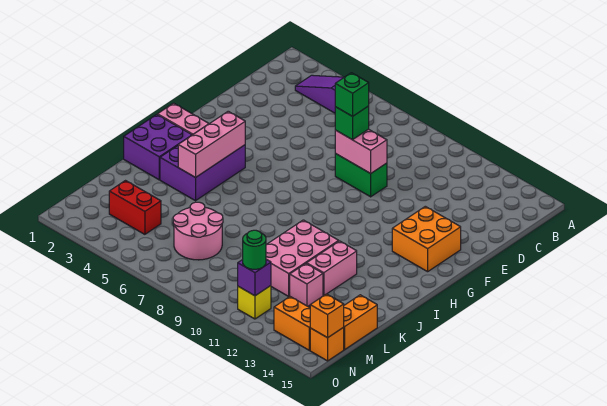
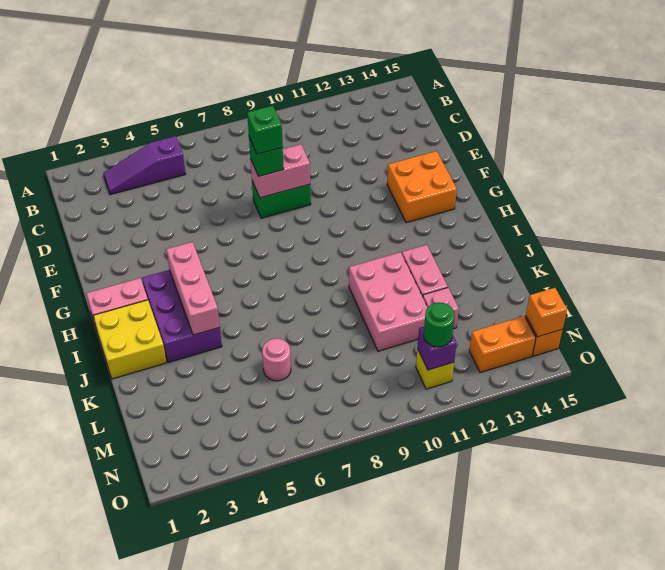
purple 2x2 brick [124,115,192,180] -> yellow 2x2 brick [93,300,167,379]
pink 2x2 round brick [173,202,223,260] -> pink 1x1 round brick [262,339,291,381]
orange 1x2 brick [344,295,377,350] -> none
red 1x2 brick [109,181,161,234] -> none

